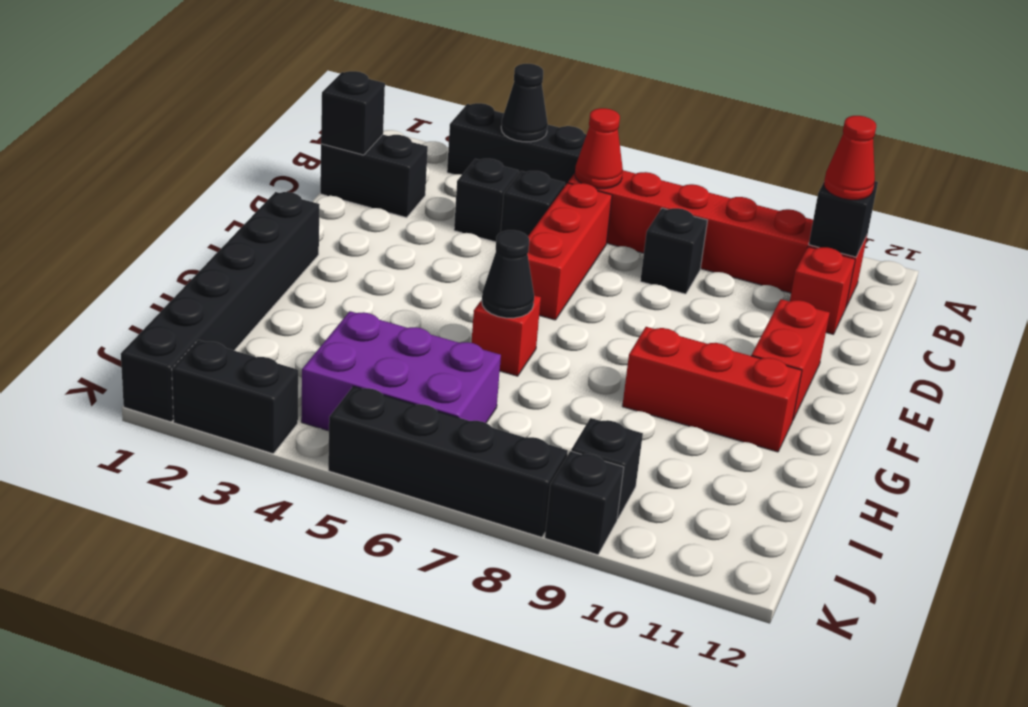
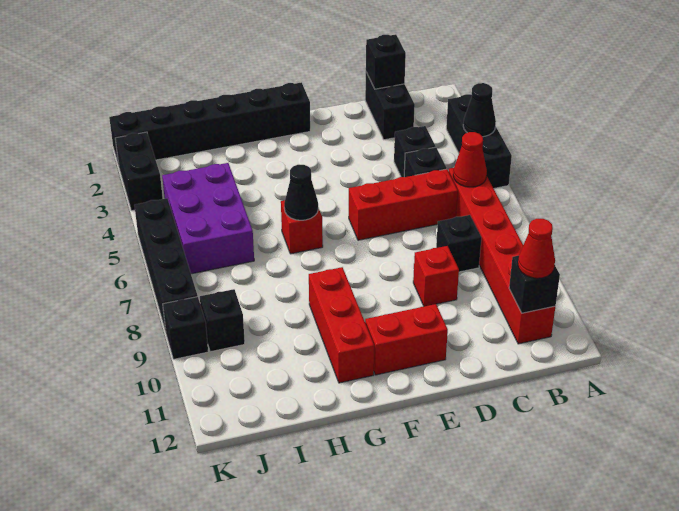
red 1x1 brick [790,247,855,334] -> red 1x1 brick moved to [413,246,459,307]

